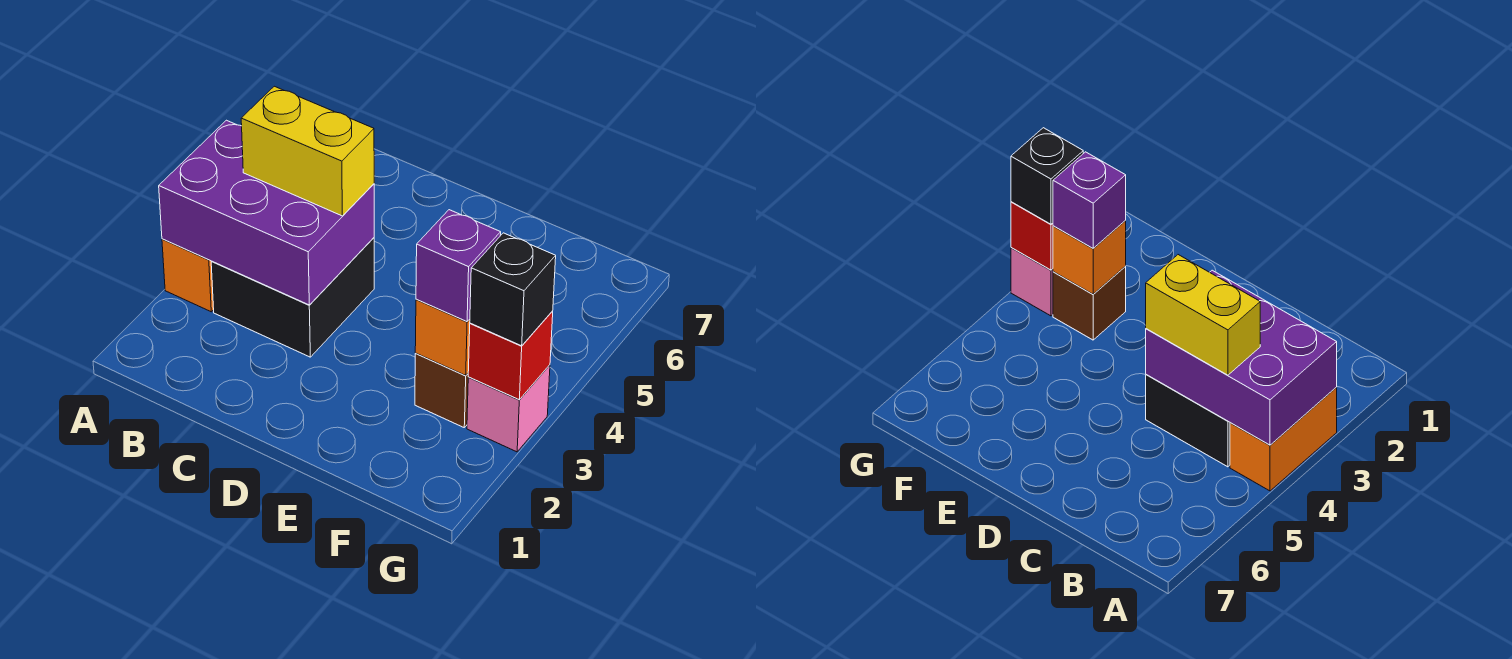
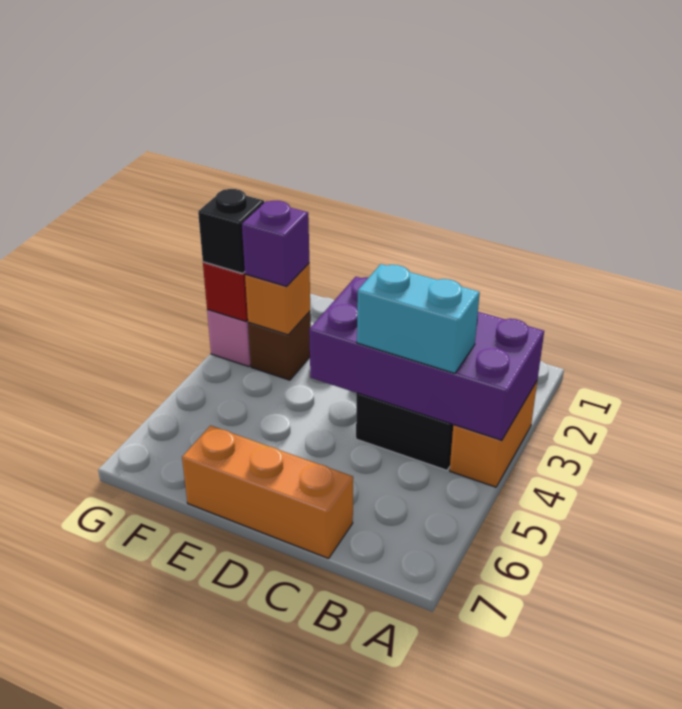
purple 2x3 brick [159,120,374,305] -> purple 2x4 brick [309,277,544,440]
yellow 1x2 brick [241,86,374,216] -> cyan 1x2 brick [357,264,480,373]
none -> orange 1x3 brick [182,426,353,559]

